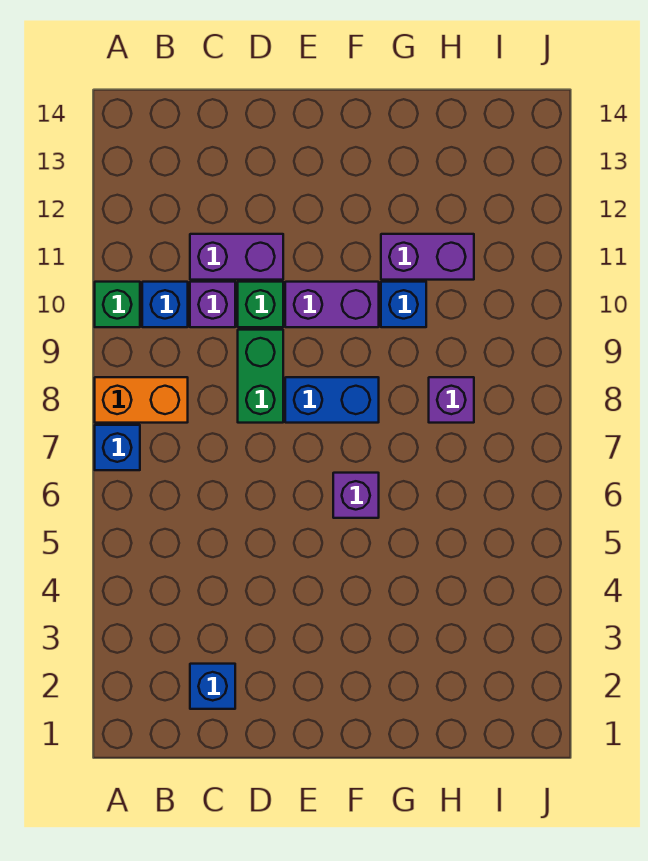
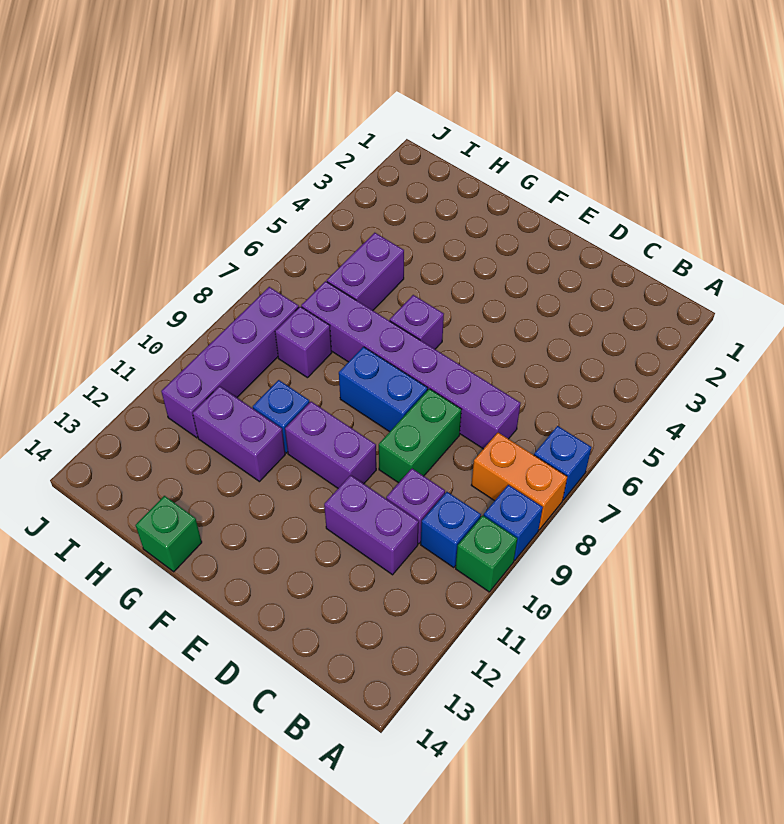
blue 1x1 brick [190,664,235,709] -> blue 1x1 brick moved to [484,485,543,560]
none -> purple 1x6 brick [301,281,521,449]
green 1x1 brick [238,282,283,327] -> green 1x1 brick moved to [135,496,202,572]
none -> purple 1x2 brick [327,233,404,310]
none -> purple 1x4 brick [161,287,299,438]

